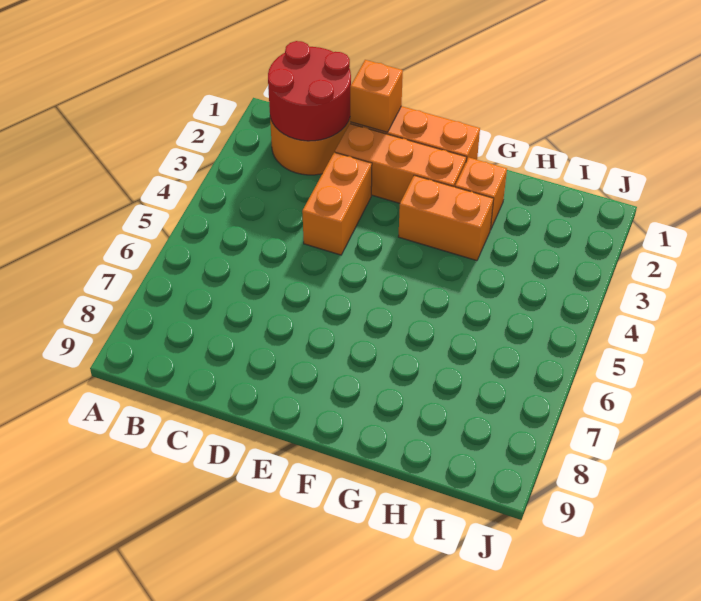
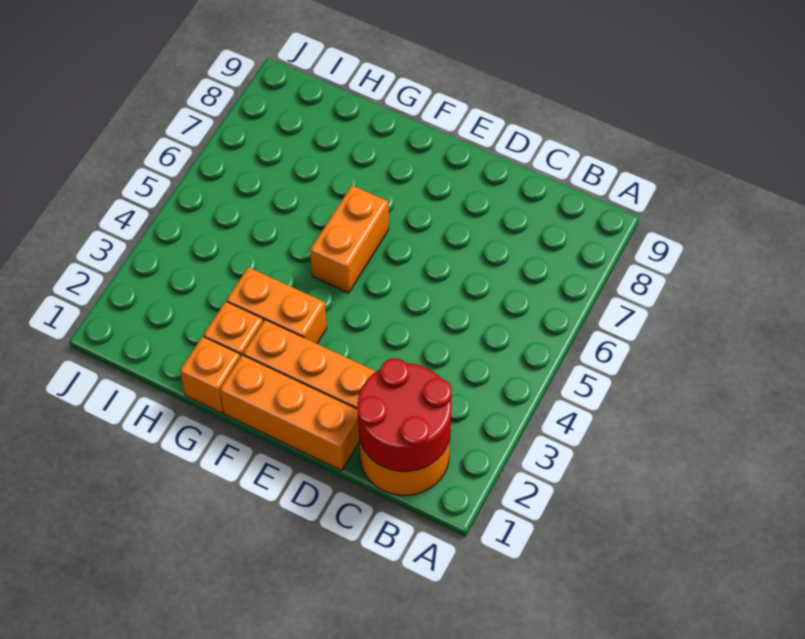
orange 1x1 brick [350,60,403,132] -> orange 1x1 brick moved to [180,336,240,413]
orange 1x2 brick [302,152,372,255] -> orange 1x2 brick moved to [310,185,389,293]

